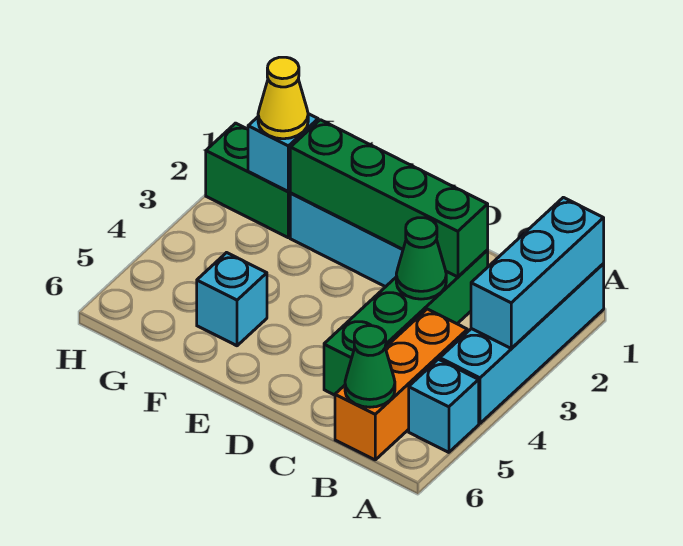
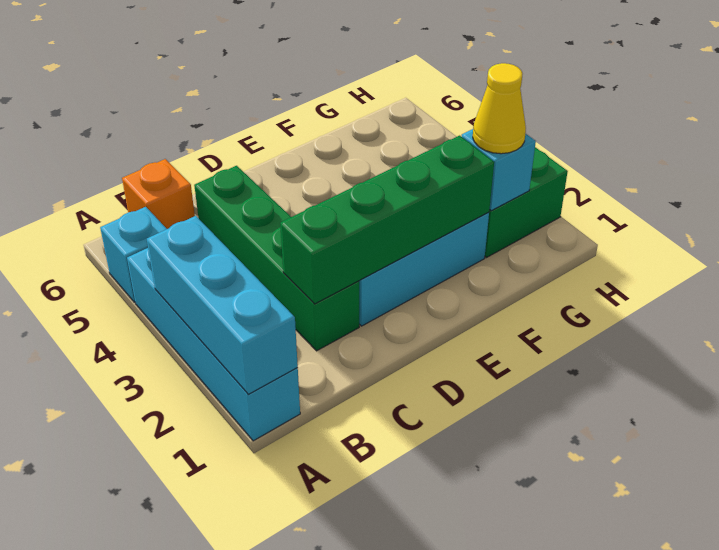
orange 1x3 brick [335,309,467,460] -> orange 1x1 brick [122,159,195,229]
green 1x1 cone [345,326,395,407] -> none
green 1x1 cone [396,218,446,299] -> none
cyan 1x1 brick [197,253,267,346] -> none

